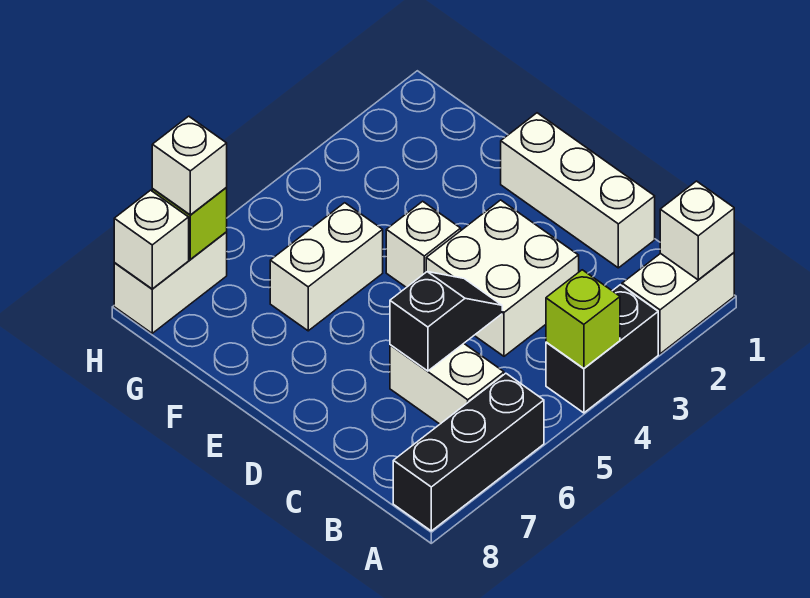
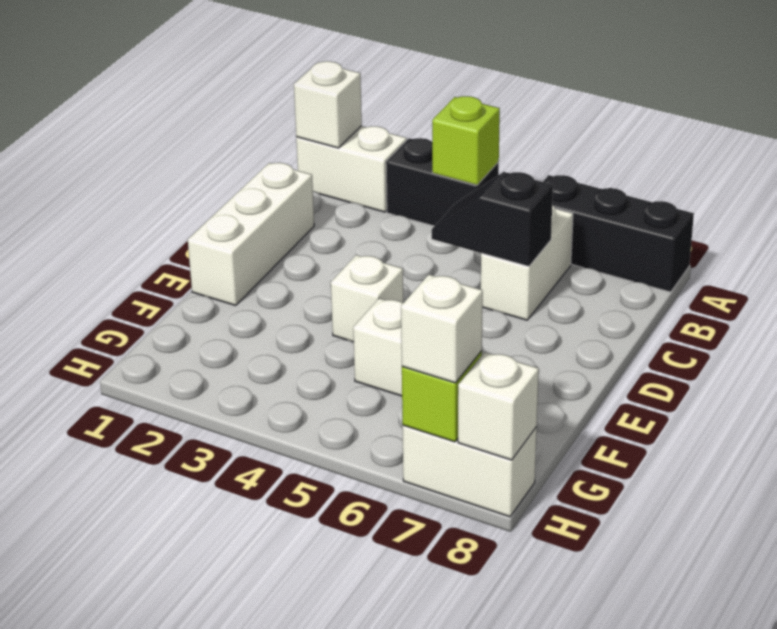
white 2x2 brick [426,200,579,356] -> none

